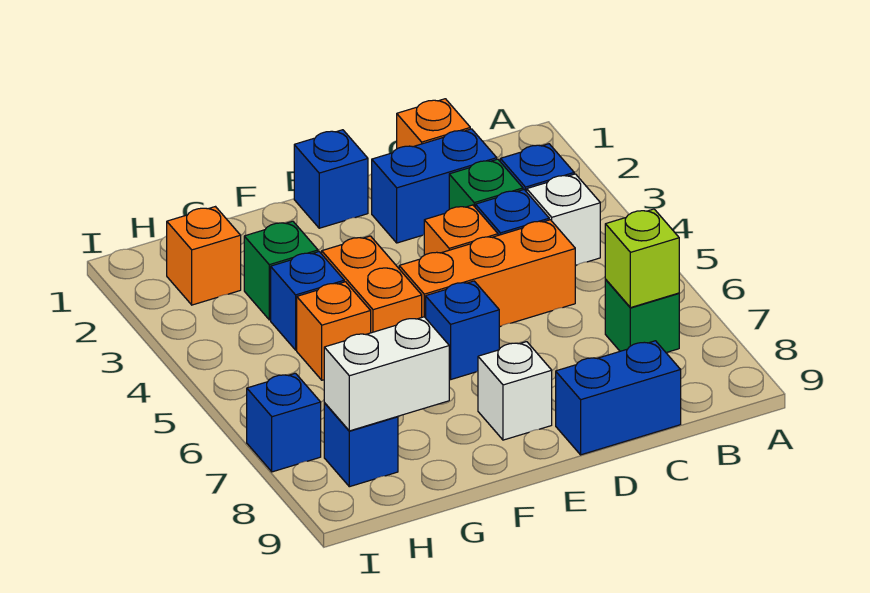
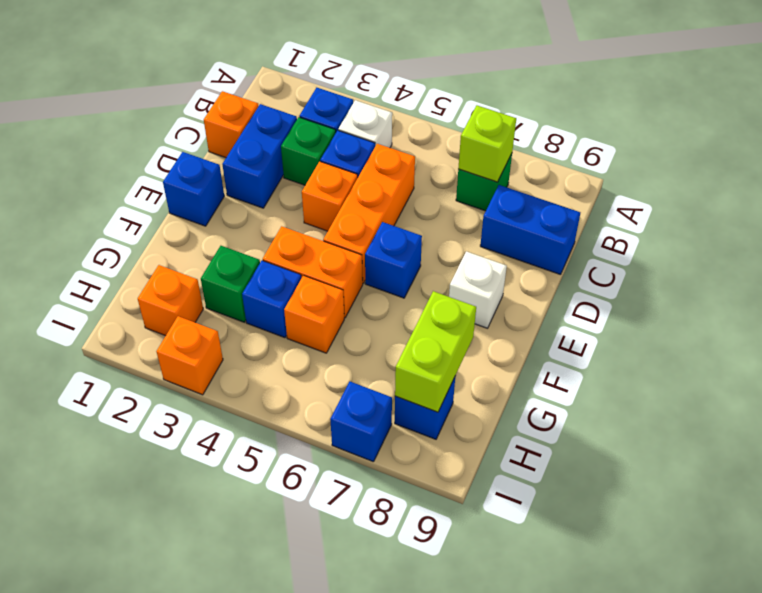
blue 1x2 brick [556,341,681,455] -> blue 1x2 brick turned to [480,185,580,275]
white 1x2 brick [324,317,449,431] -> lime 1x2 brick [395,291,476,412]
none -> orange 1x1 brick [157,316,223,395]

